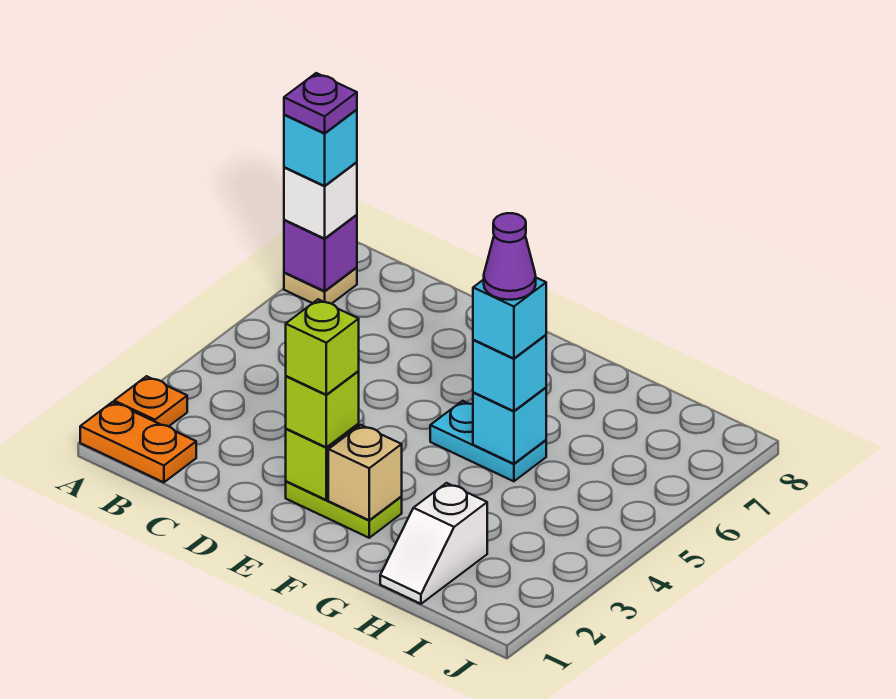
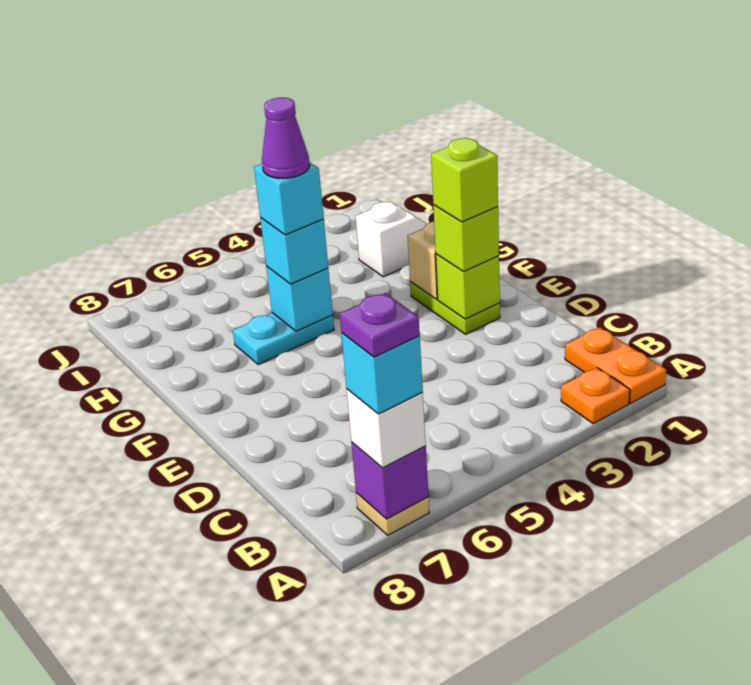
cyan 1x2 plate [430,401,546,481] -> cyan 1x2 plate turned to [233,313,334,365]

